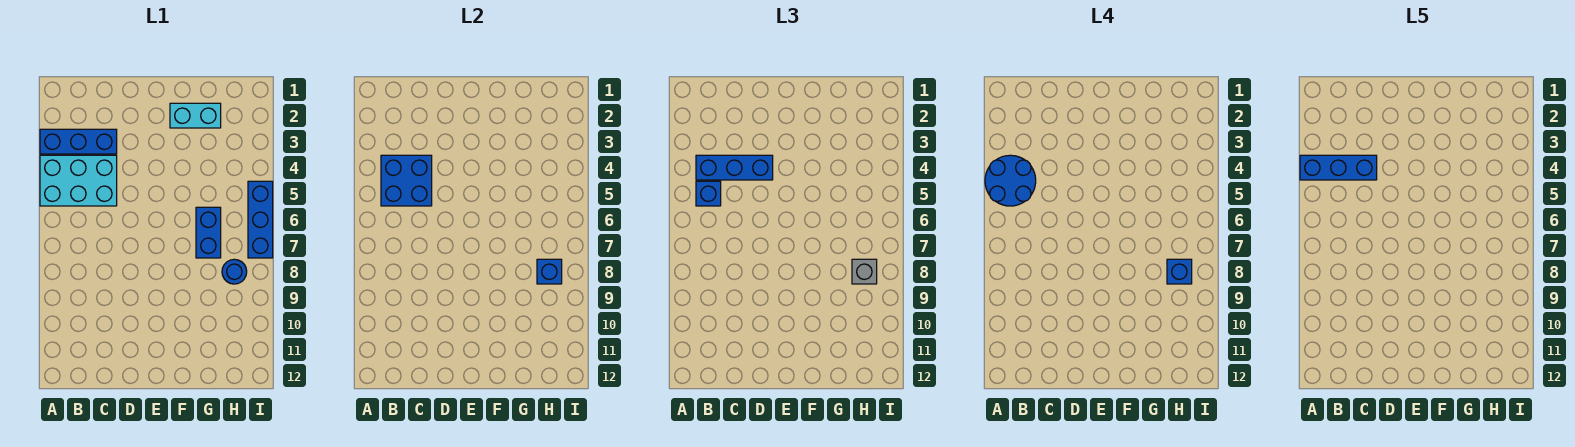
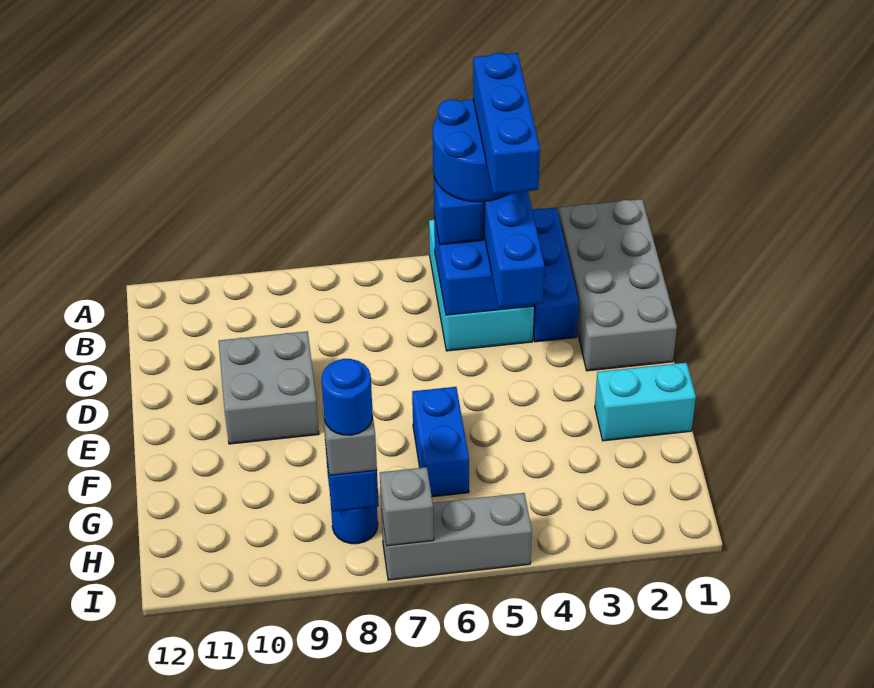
none -> grey 2x4 brick [558,199,677,371]
none -> grey 2x2 brick [219,331,319,444]
cyan 1x2 brick [170,103,221,128] -> cyan 1x2 brick turned to [595,363,696,441]
blue 1x2 brick [196,207,221,258] -> blue 1x2 brick turned to [412,387,469,497]
blue 1x1 brick [1167,259,1192,284] -> blue 1x1 round brick [322,359,373,435]
blue 1x3 brick [248,181,273,258] -> grey 1x3 brick [381,493,532,580]
none -> grey 1x1 brick [380,467,434,546]

